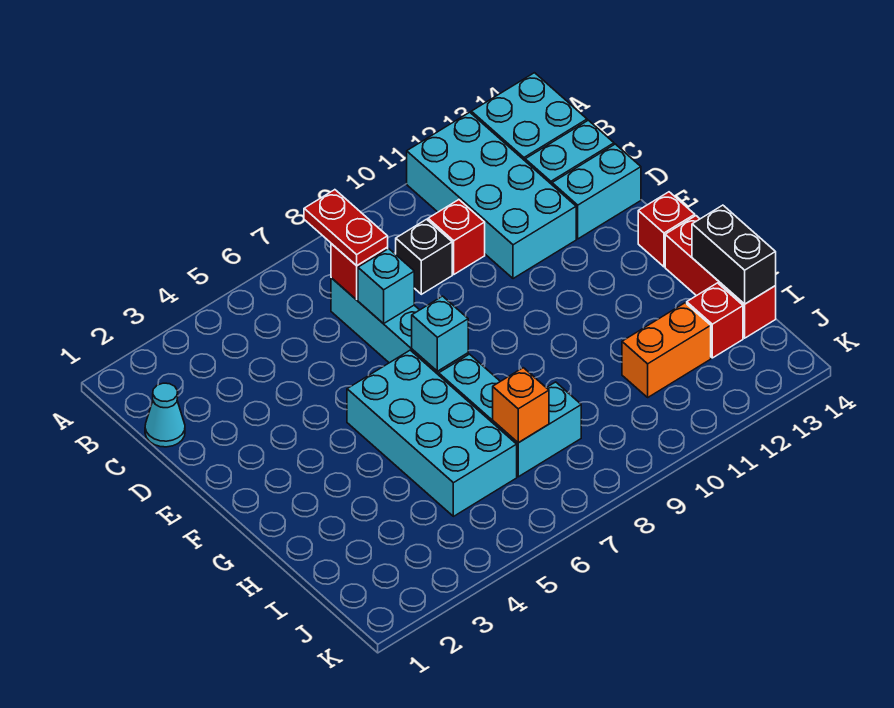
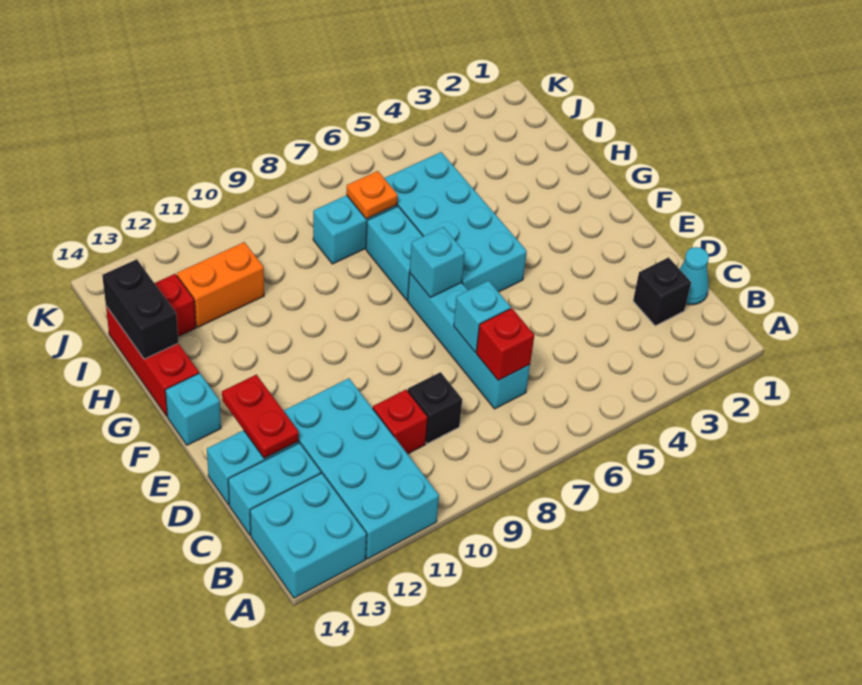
red 1x2 plate [304,190,388,266] -> red 1x2 plate moved to [222,375,299,458]
none -> black 1x1 brick [633,257,691,326]
red 1x1 brick [638,192,695,267] -> cyan 1x1 brick [165,373,221,445]
orange 1x1 brick [493,368,549,443] -> orange 1x1 plate [346,171,398,219]

